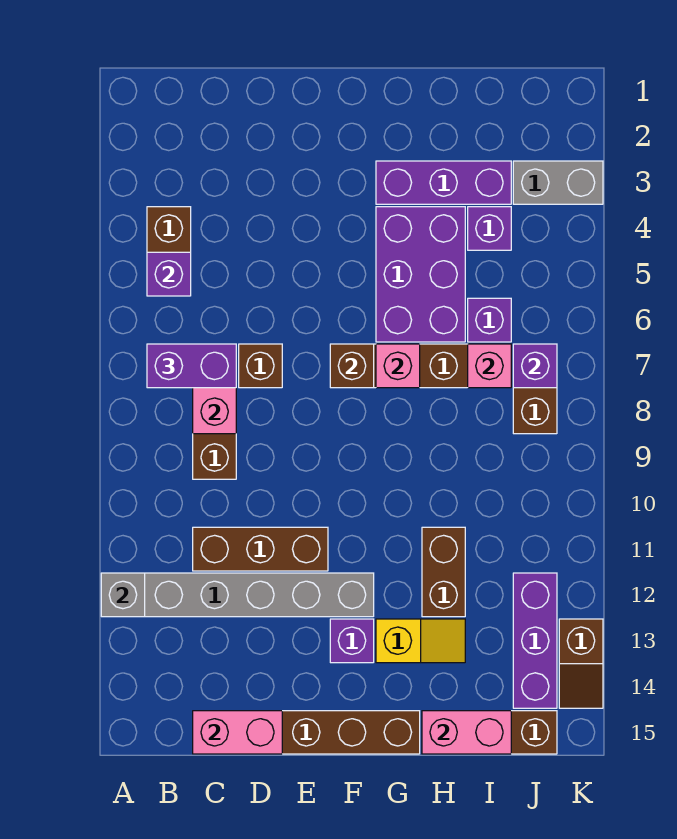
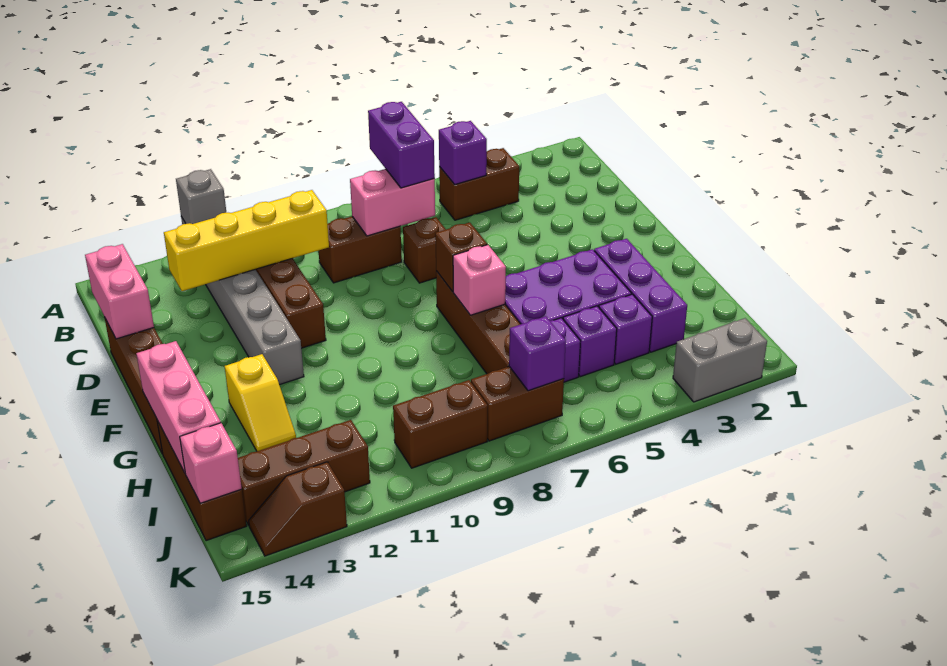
none -> yellow 1x4 brick [164,190,329,291]
purple 1x1 brick [330,619,374,663] -> purple 1x1 brick moved to [563,306,617,377]
brown 1x2 brick [422,527,465,617] -> brown 1x2 brick moved to [393,380,488,468]
pink 1x2 brick [422,711,511,754] -> pink 1x3 brick [136,341,221,473]
pink 1x1 brick [468,344,511,388] -> pink 1x1 brick moved to [180,423,242,503]
grey 1x2 brick [513,161,603,204] -> grey 1x2 brick turned to [673,318,767,402]
purple 1x3 brick [513,573,557,708] -> brown 1x3 brick [238,420,370,525]

